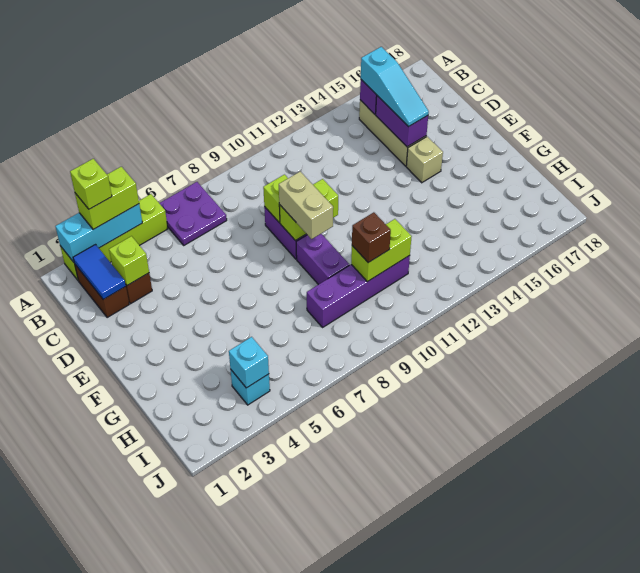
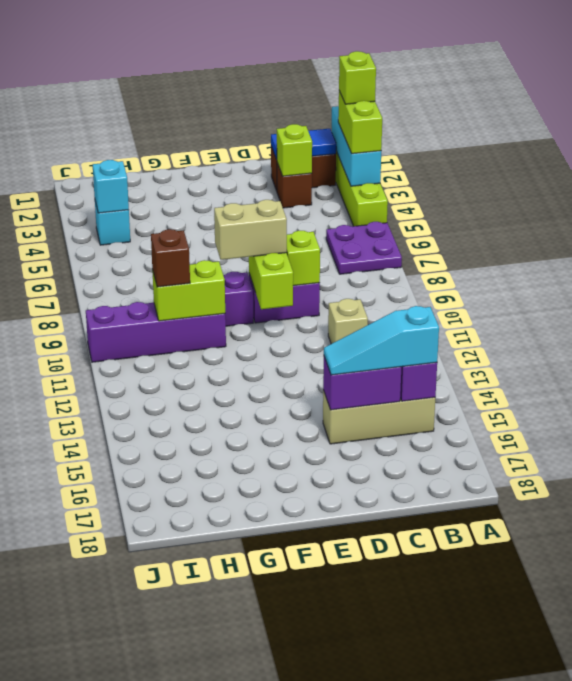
tan 1x1 brick [406,137,443,183] -> tan 1x1 brick moved to [328,299,368,344]
purple 1x4 brick [307,255,410,327] -> purple 1x4 brick turned to [86,302,226,362]
lime 1x2 brick [351,219,412,282] -> lime 1x2 brick turned to [152,260,225,321]

